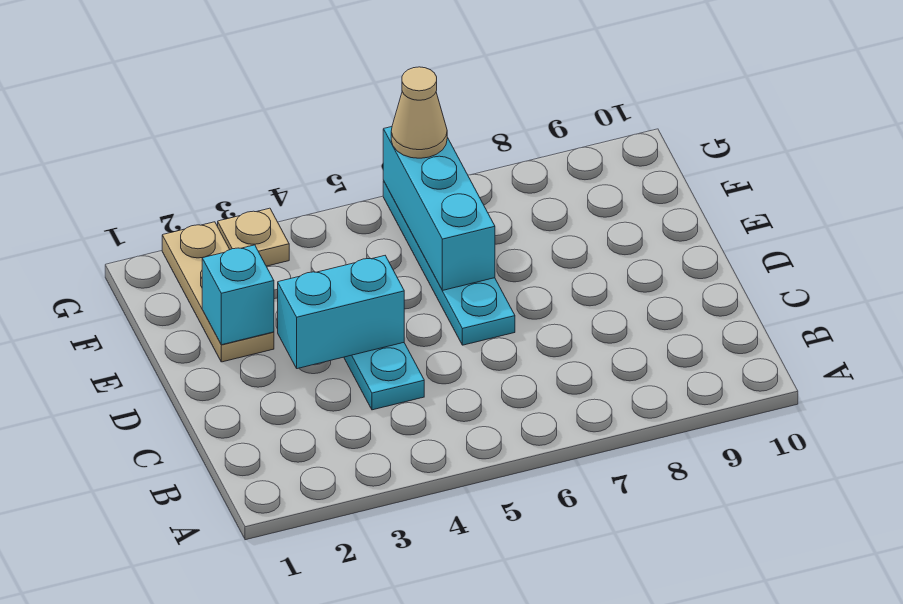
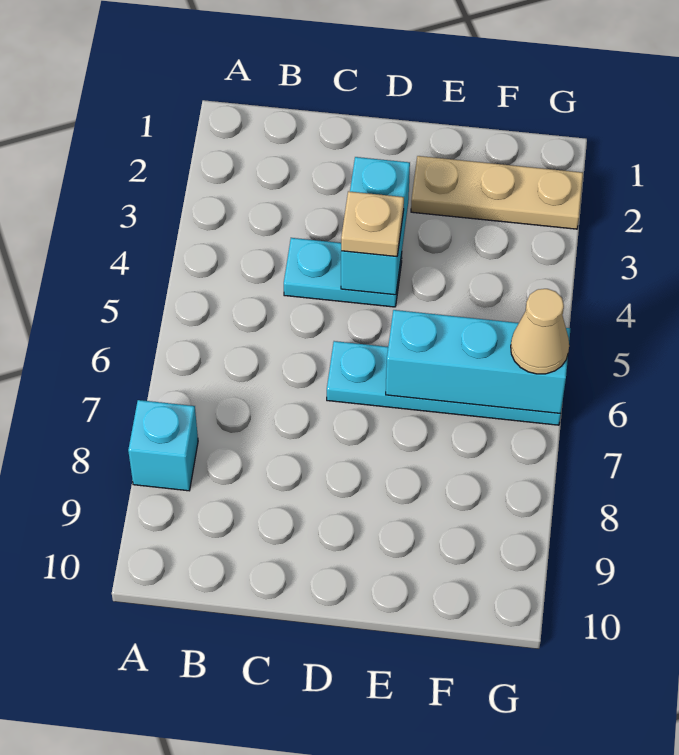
cyan 1x1 brick [202,245,274,345] -> cyan 1x1 brick moved to [128,400,198,491]
tan 1x1 plate [218,208,289,266] -> tan 1x1 plate moved to [341,191,404,257]

